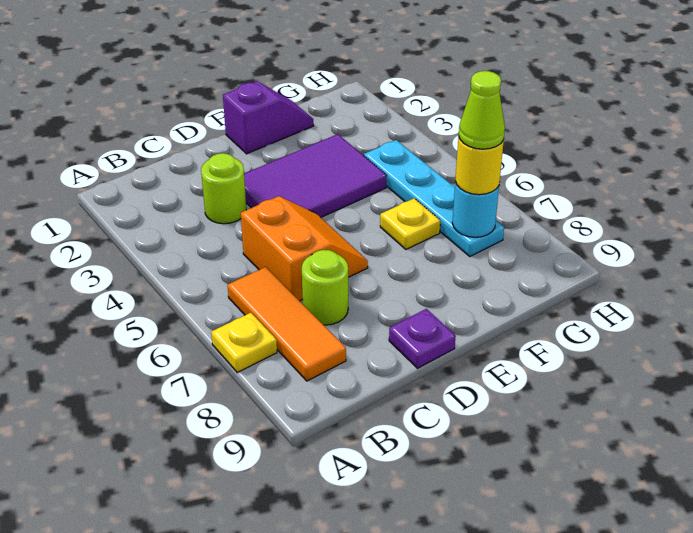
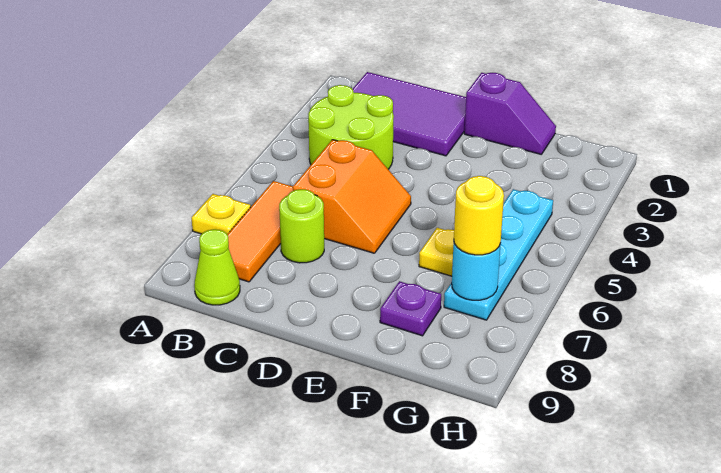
lime 1x1 round brick [201,153,246,224] -> lime 2x2 round brick [308,85,394,169]
purple 2x3 tile [244,134,387,217] -> purple 2x3 tile moved to [353,72,466,156]
purple 1x1 plate [389,309,456,368] -> purple 1x1 plate moved to [380,281,441,336]
lime 1x1 cone [459,71,505,149] -> lime 1x1 cone moved to [194,229,240,305]

